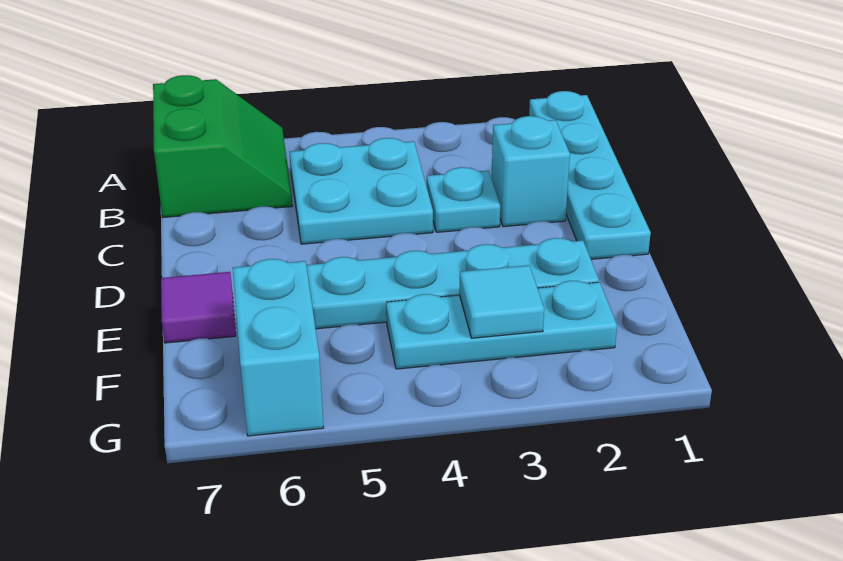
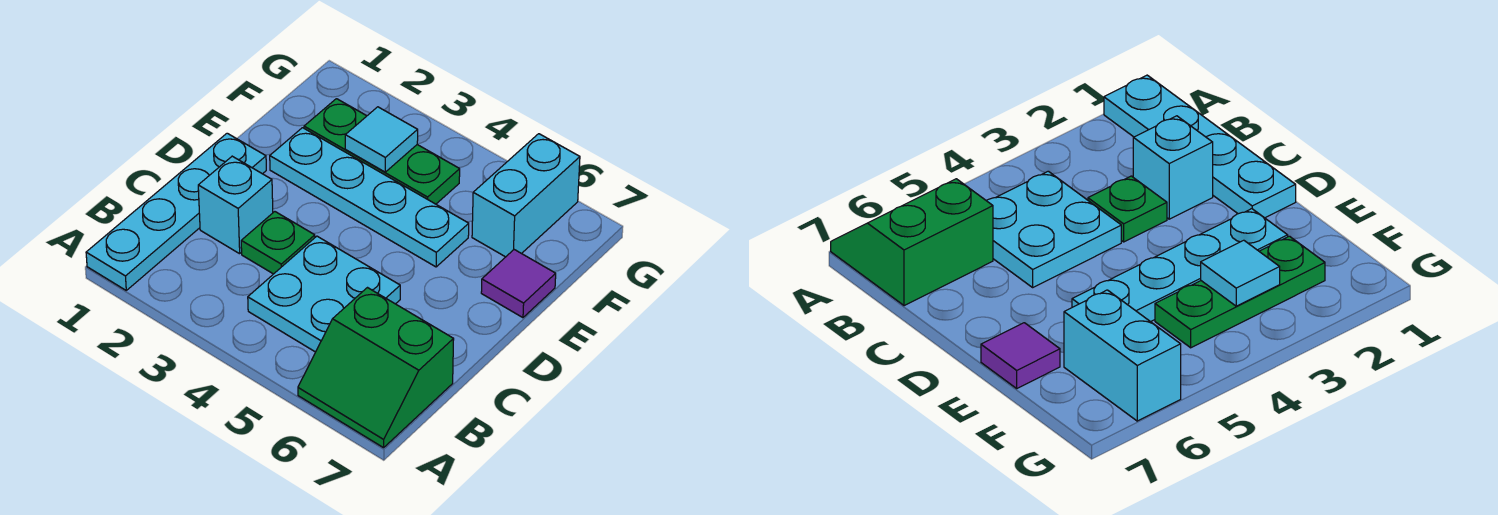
green 2x2 slope [153,75,292,217] -> green 2x2 slope turned to [298,288,454,448]
cyan 1x1 plate [427,167,500,232] -> green 1x1 plate [241,212,315,274]
cyan 1x3 plate [386,281,617,369] -> green 1x3 plate [304,99,460,204]

